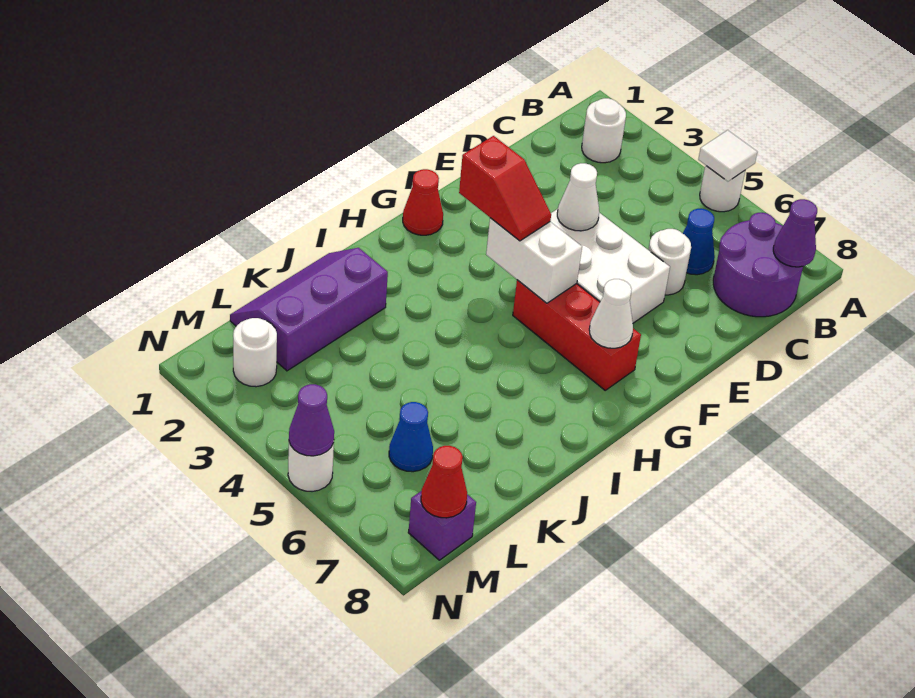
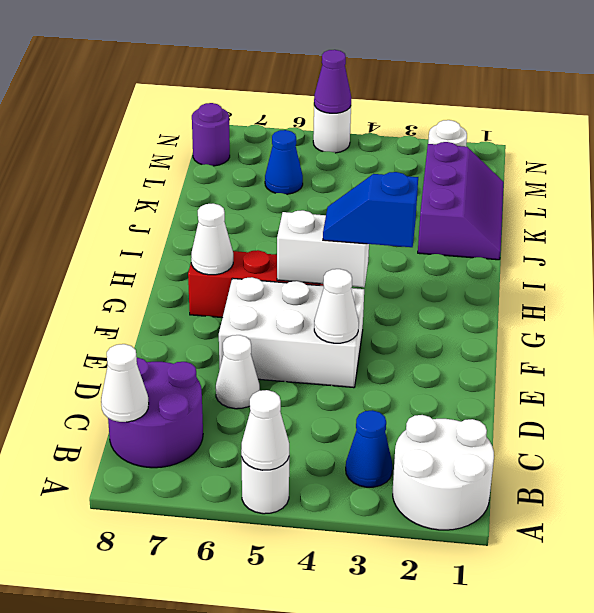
white 1x1 tile [698,130,757,181] -> white 1x1 cone [241,390,289,470]
white 1x1 round brick [582,98,626,163] -> white 2x2 round brick [393,415,494,530]
purple 1x1 cone [773,199,817,267] -> white 1x1 cone [101,344,149,422]
blue 1x1 cone [683,209,715,275] -> blue 1x1 cone moved to [346,410,392,487]
white 1x1 round brick [648,229,691,295] -> white 1x1 cone [216,335,260,409]
red 1x1 cone [403,169,443,235] -> none
red 1x2 slope [459,136,551,241] -> blue 1x2 slope [323,172,418,247]
purple 1x1 brick [408,491,476,560] -> purple 1x1 round brick [192,103,230,166]
red 1x1 cone [421,446,467,518] -> none

